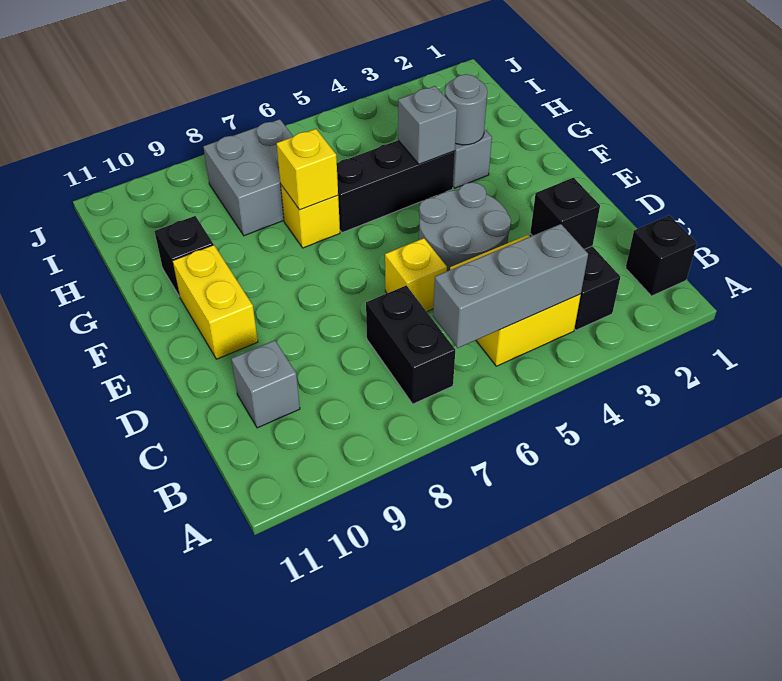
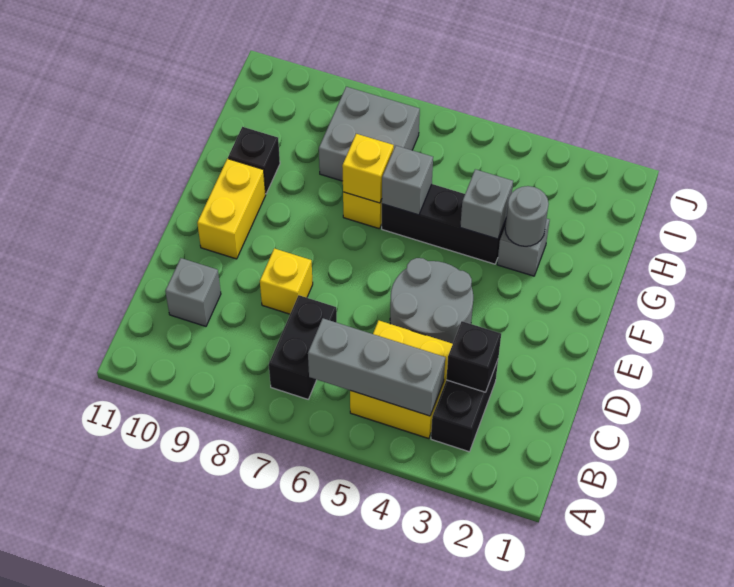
black 1x1 brick [626,215,697,296] -> none
yellow 1x1 brick [385,238,447,312] -> yellow 1x1 brick moved to [260,248,313,314]
none -> grey 1x1 brick [382,146,433,215]

